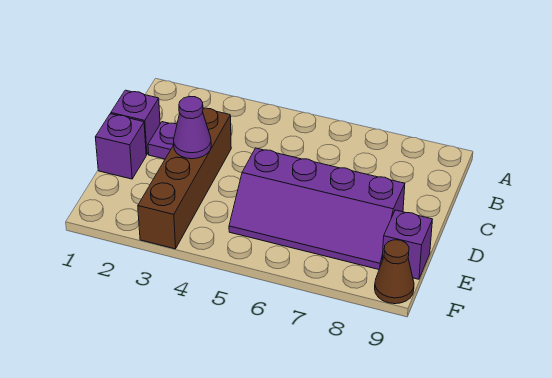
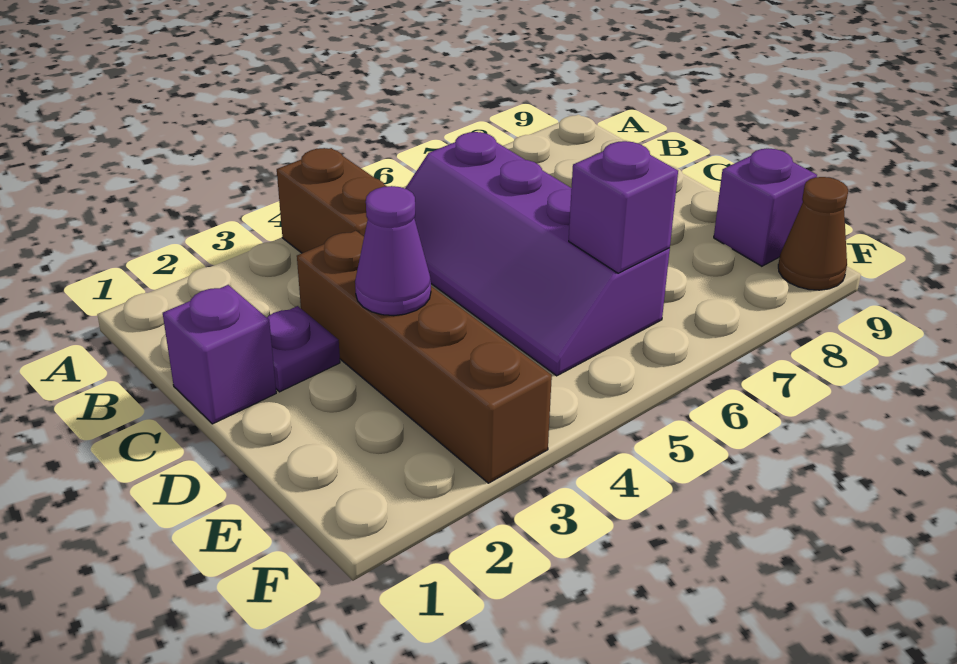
none -> brown 1x2 brick [277,148,387,253]
purple 1x1 brick [95,114,146,179] -> purple 1x1 brick moved to [569,141,678,273]
purple 2x4 slope [229,148,405,269] -> purple 2x4 slope turned to [405,132,670,376]

